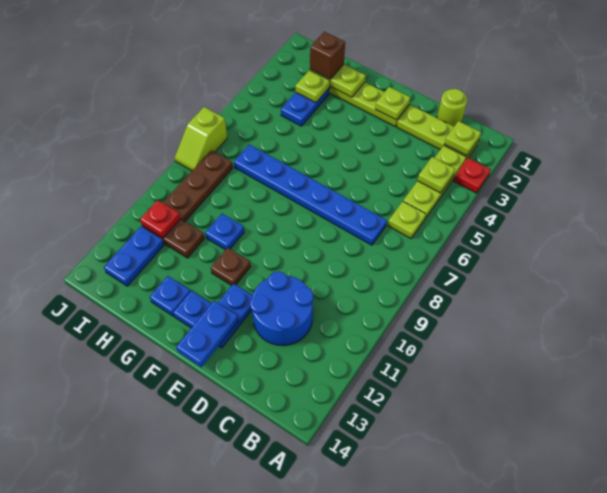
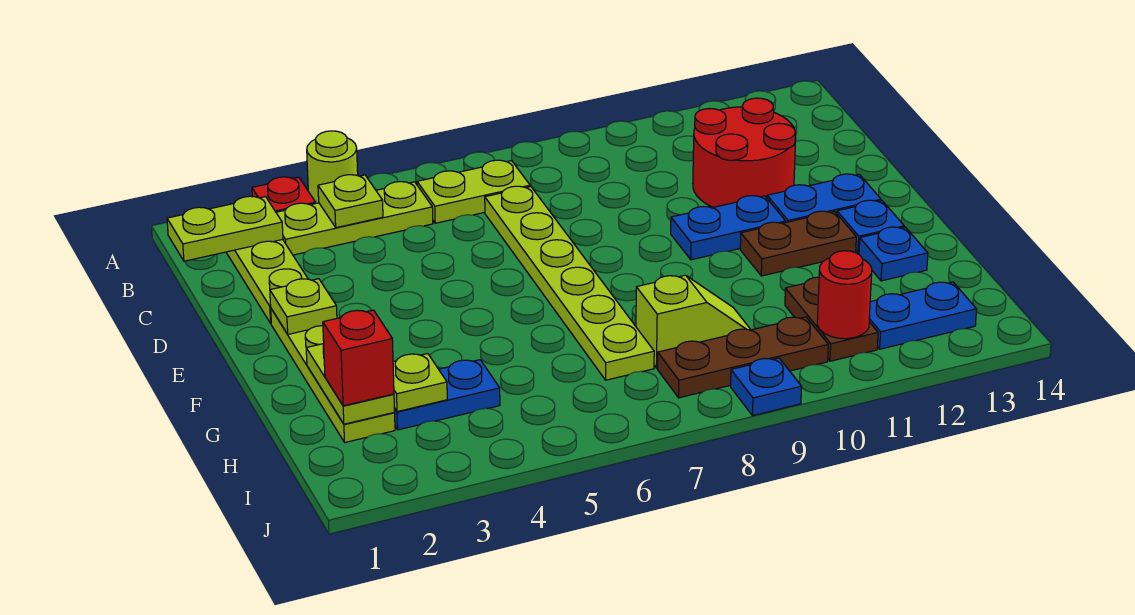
lime 1x1 plate [445,121,481,156] -> lime 1x2 plate [167,196,283,261]
lime 1x1 plate [388,202,426,238] -> lime 1x2 plate [417,160,530,223]
lime 1x1 round brick [437,89,467,126] -> lime 1x1 round brick moved to [307,131,358,203]
blue 1x6 plate [234,144,387,245] -> lime 1x6 plate [485,186,654,380]
blue 2x2 round brick [250,271,313,346] -> red 2x2 round brick [693,98,796,207]
blue 1x2 plate [176,301,239,367] -> blue 1x2 plate moved to [671,196,786,260]
brown 1x1 plate [211,247,251,285] -> brown 1x2 plate [740,211,856,276]
blue 1x1 plate [205,214,244,250] -> blue 1x1 plate moved to [731,358,802,416]
brown 1x1 brick [310,32,345,79] -> red 1x1 brick [323,310,394,406]
red 1x1 plate [140,200,180,238] -> red 1x1 round brick [817,251,872,339]
lime 1x2 slope [175,107,227,171] -> lime 1x2 slope moved to [636,275,751,368]

